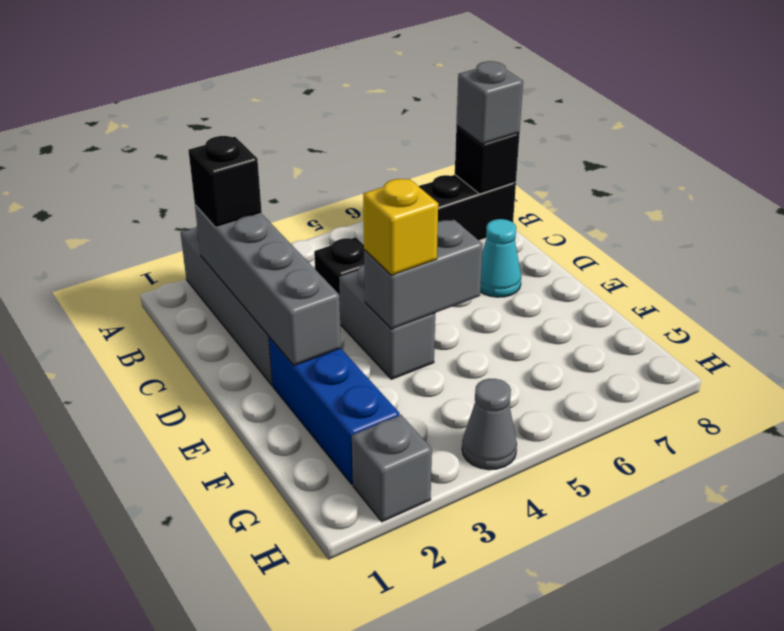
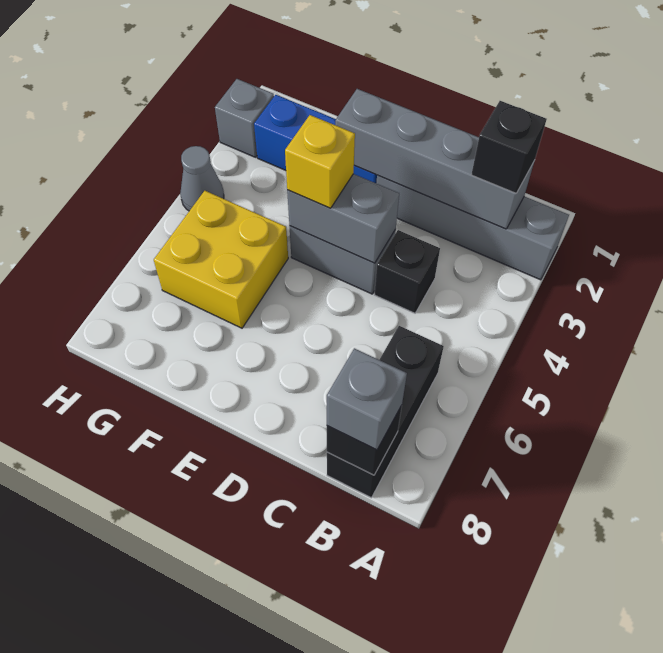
cyan 1x1 cone [480,219,521,297] -> none
grey 1x2 brick [364,220,483,329] -> grey 1x2 brick turned to [287,174,399,263]
none -> yellow 2x2 brick [154,191,288,328]

